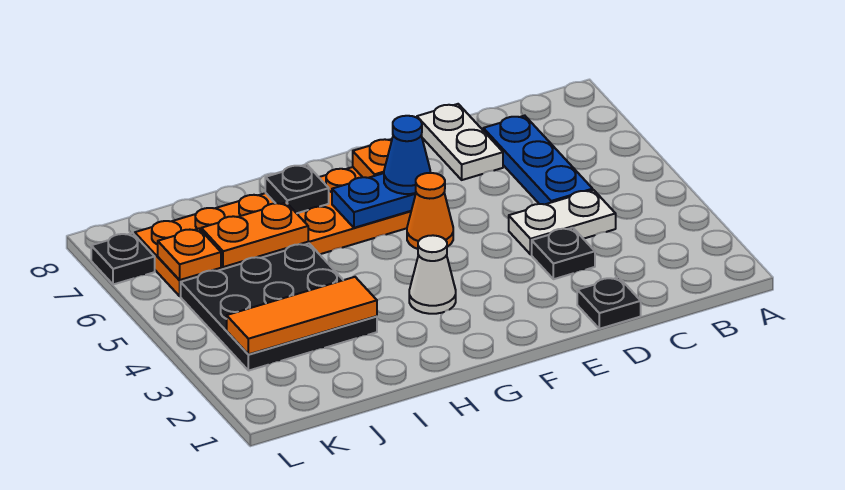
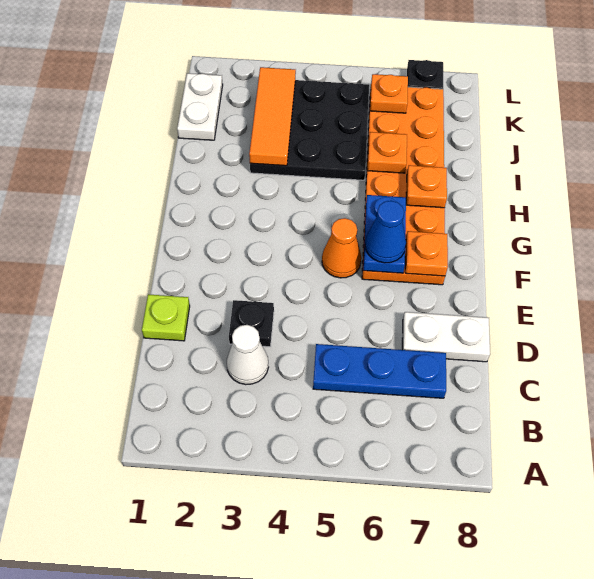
white 1x2 plate [509,190,616,255] -> white 1x2 plate moved to [177,73,223,140]
black 1x1 plate [577,277,641,329] -> lime 1x1 plate [142,294,190,341]
white 1x1 cone [409,235,456,314] -> white 1x1 cone moved to [227,325,268,385]
black 1x1 plate [265,165,329,213] -> orange 1x1 plate [406,165,447,208]
orange 1x2 plate [201,203,308,267] -> orange 1x1 plate [367,132,407,173]

